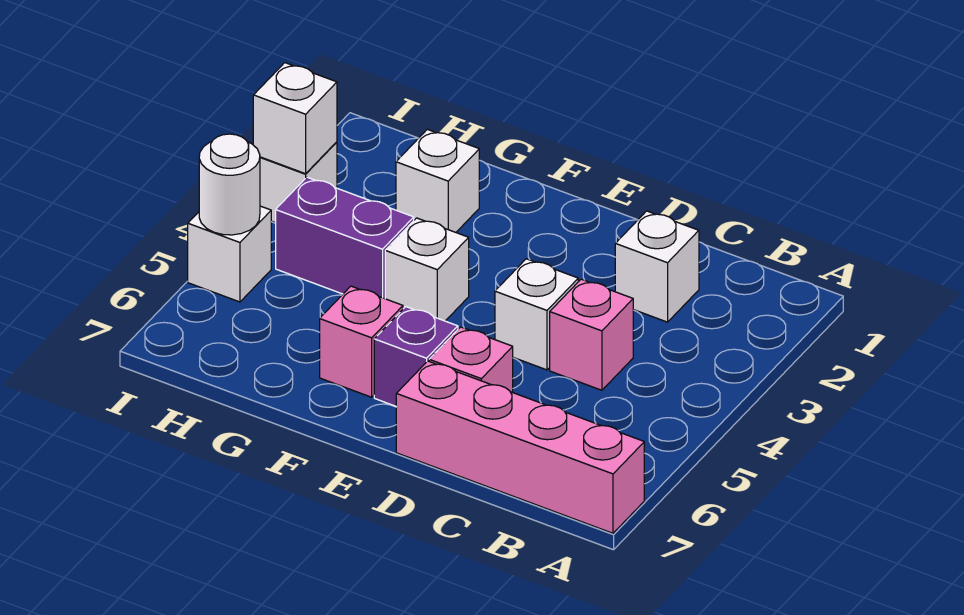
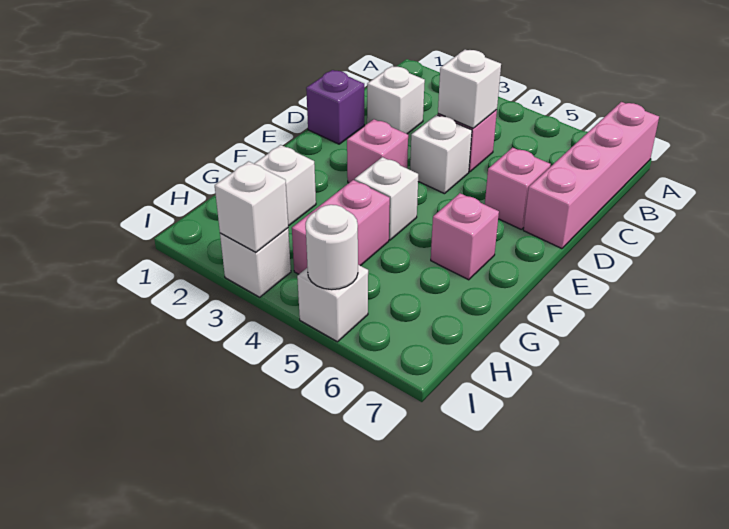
none -> white 1x1 brick [438,50,501,128]
none -> pink 1x1 brick [347,119,408,183]
purple 1x1 brick [374,307,458,406] -> purple 1x1 brick moved to [306,70,364,144]
purple 1x2 brick [276,177,414,299] -> pink 1x2 brick [292,180,390,274]

